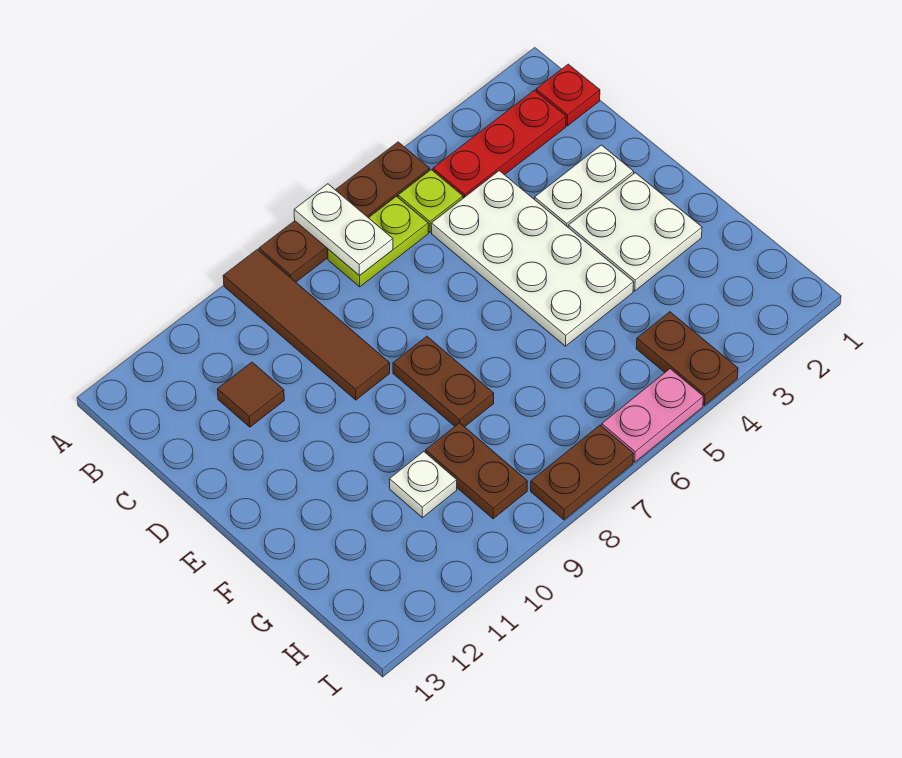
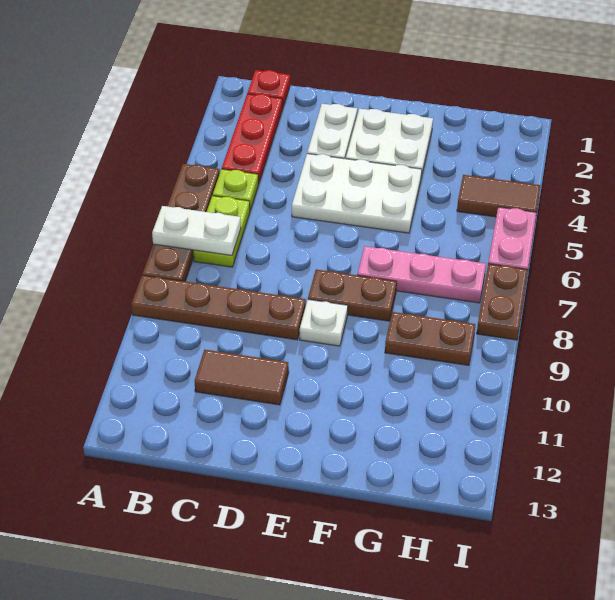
brown 1x4 tile [223,249,390,400] -> brown 1x4 plate [131,275,306,340]
white 2x4 plate [431,171,634,346] -> white 2x3 plate [292,154,422,233]
brown 1x1 tile [217,362,284,427] -> brown 1x2 tile [195,350,289,405]
none -> pink 1x3 plate [357,246,486,303]
white 1x1 plate [389,452,457,518] -> white 1x1 plate moved to [300,300,348,346]
brown 1x2 plate [636,312,738,405] -> brown 1x2 tile [457,175,541,217]

